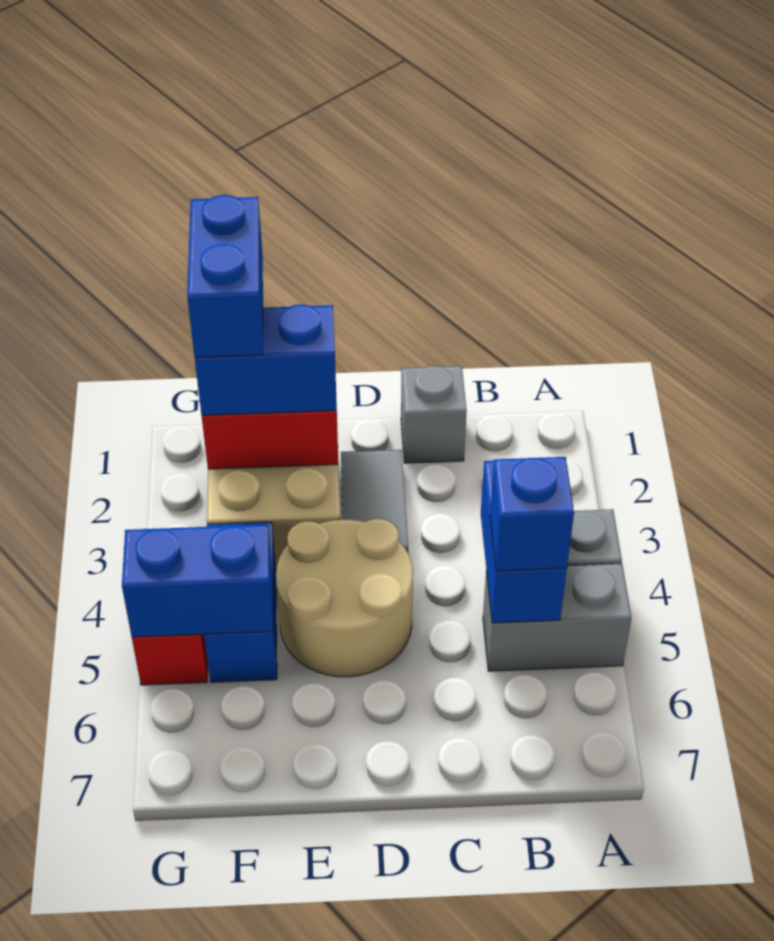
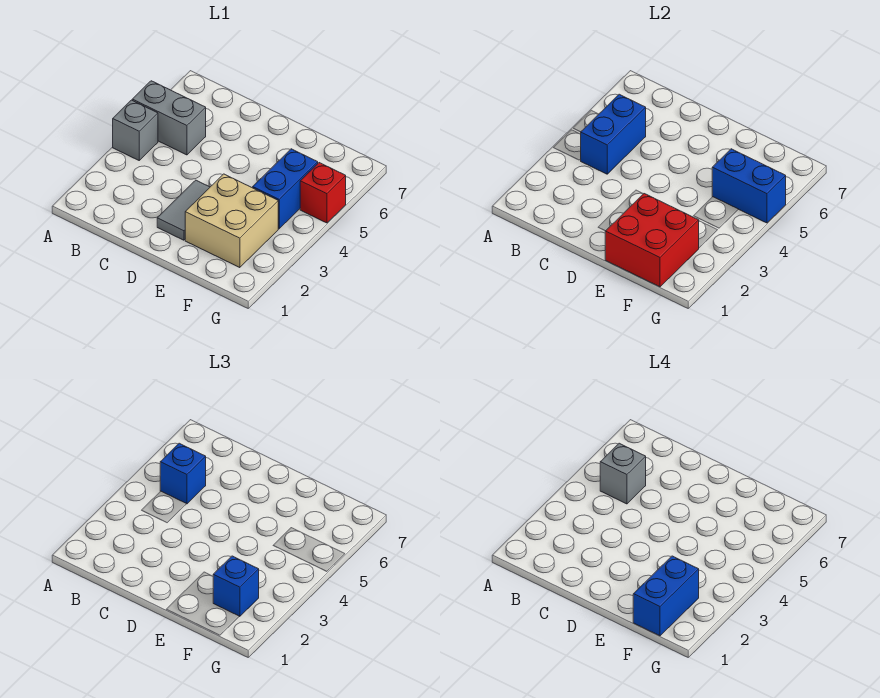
grey 1x1 brick [401,366,467,463] -> grey 1x1 brick moved to [600,443,646,504]
tan 2x2 round brick [276,519,413,677] -> none
blue 1x2 brick [195,305,337,415] -> blue 1x1 brick [213,556,259,617]

